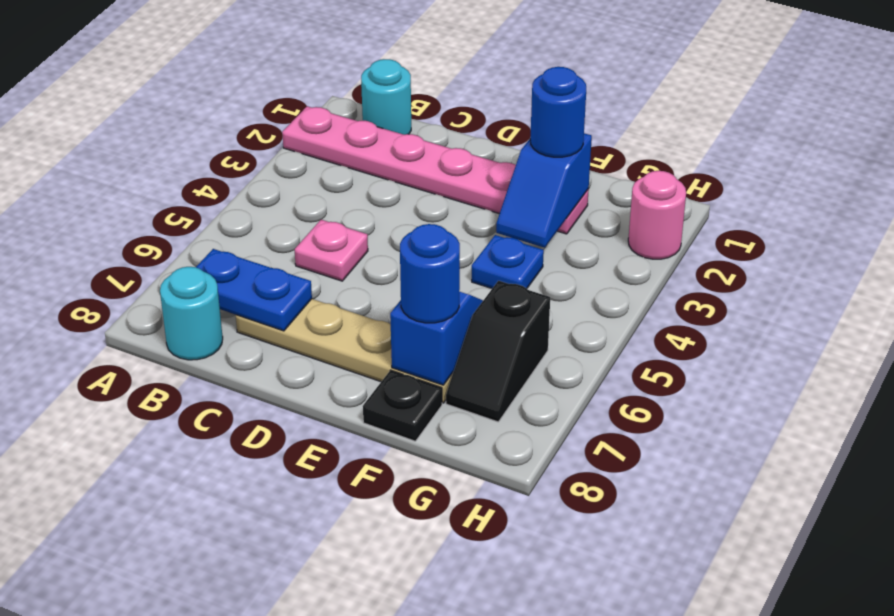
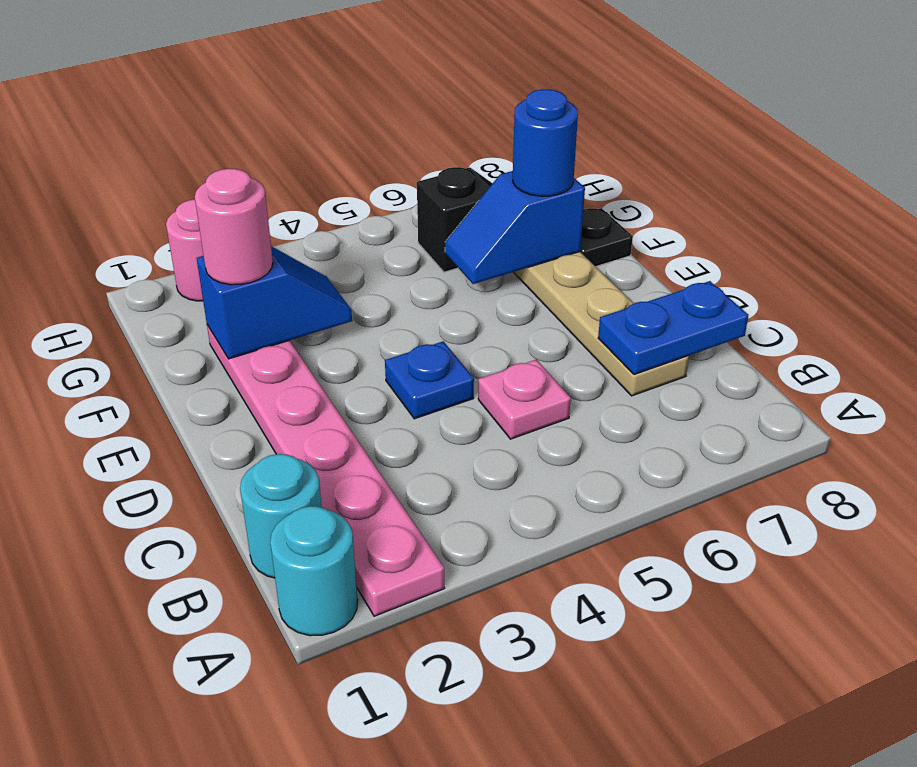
blue 1x2 plate [196,249,312,331] -> blue 1x2 plate turned to [598,281,748,375]
cyan 1x1 round brick [160,267,223,360] -> cyan 1x1 round brick moved to [270,506,358,636]
blue 1x1 round brick [530,67,586,157] -> pink 1x1 round brick [195,169,273,285]
blue 1x1 plate [472,235,544,288] -> blue 1x1 plate moved to [385,341,474,419]

